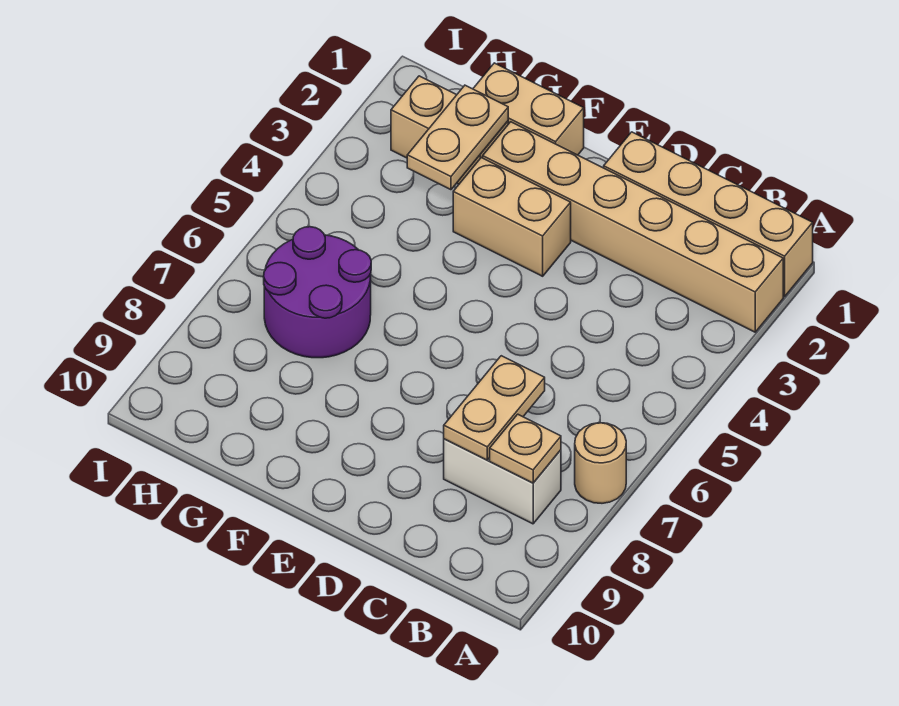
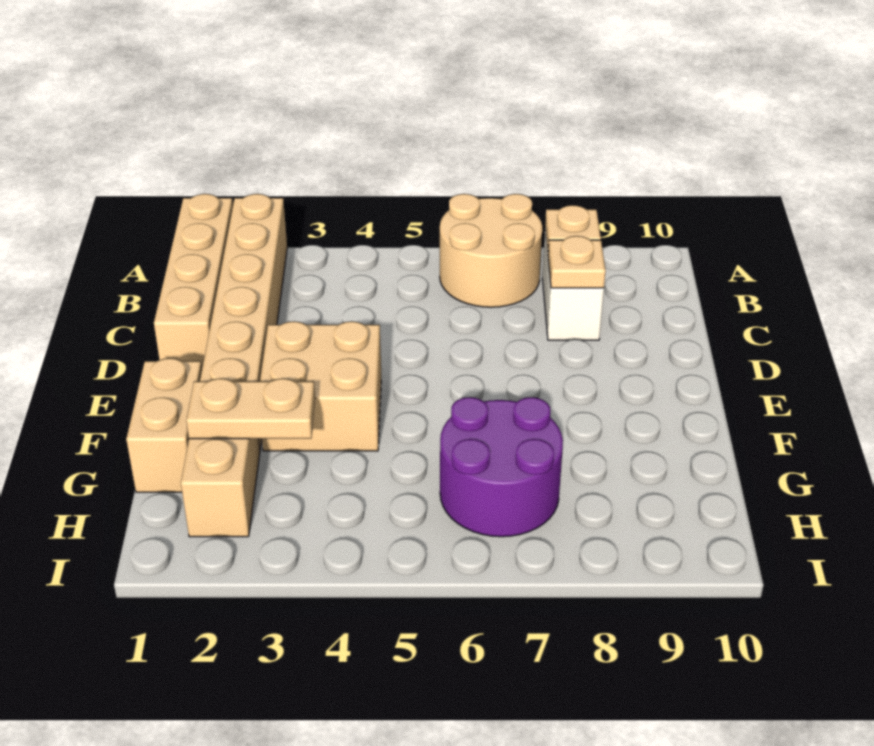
tan 1x1 round brick [575,423,626,503] -> tan 2x2 round brick [440,194,542,307]
tan 1x2 plate [444,356,545,460] -> tan 1x1 plate [548,236,606,288]
tan 1x2 brick [453,158,571,276] -> tan 2x2 brick [260,321,381,451]

